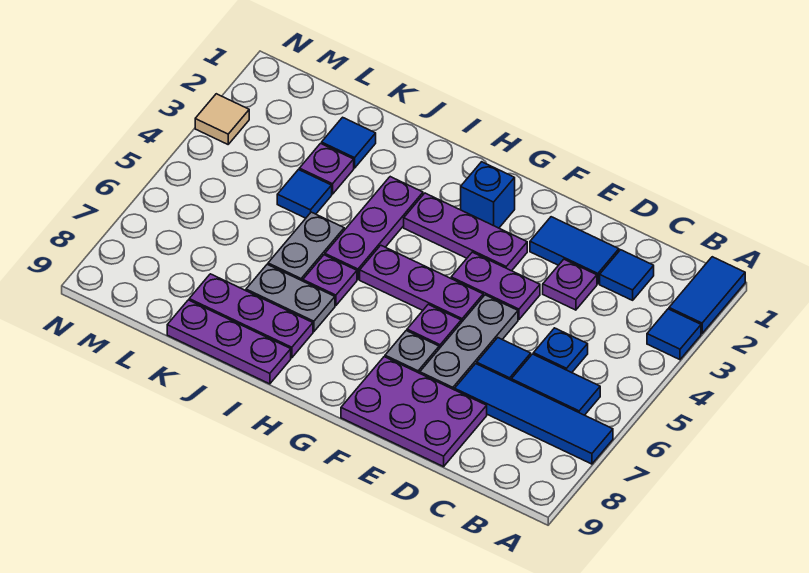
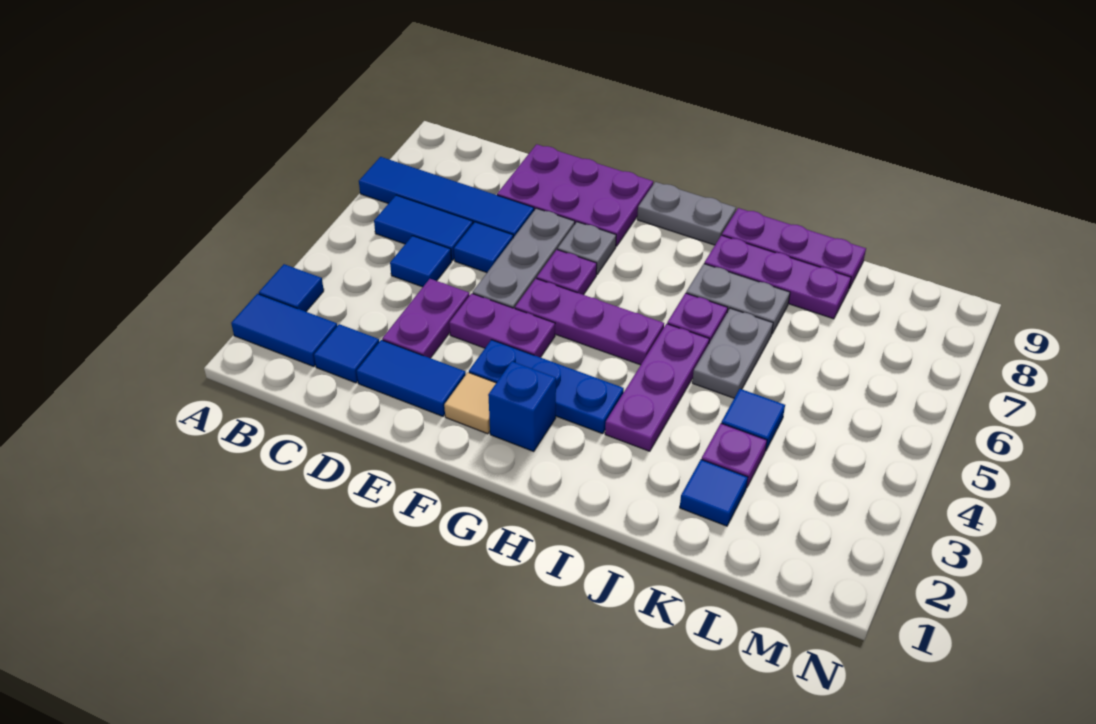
blue 1x2 tile [669,257,745,333] -> blue 1x2 tile turned to [231,294,337,367]
blue 1x1 plate [533,328,588,373] -> blue 1x1 tile [390,236,452,287]
purple 1x1 plate [543,259,597,310] -> purple 1x2 plate [382,279,470,358]
purple 1x3 plate [404,193,527,271] -> blue 1x3 plate [469,340,624,434]
none -> grey 1x2 plate [637,182,736,245]
tan 1x1 tile [195,94,249,144] -> tan 1x1 tile moved to [444,372,496,434]

